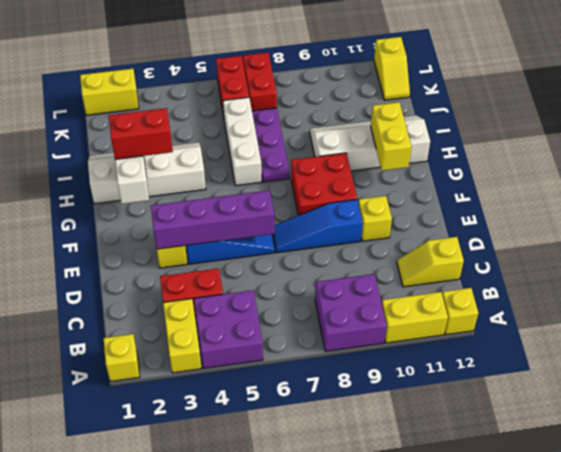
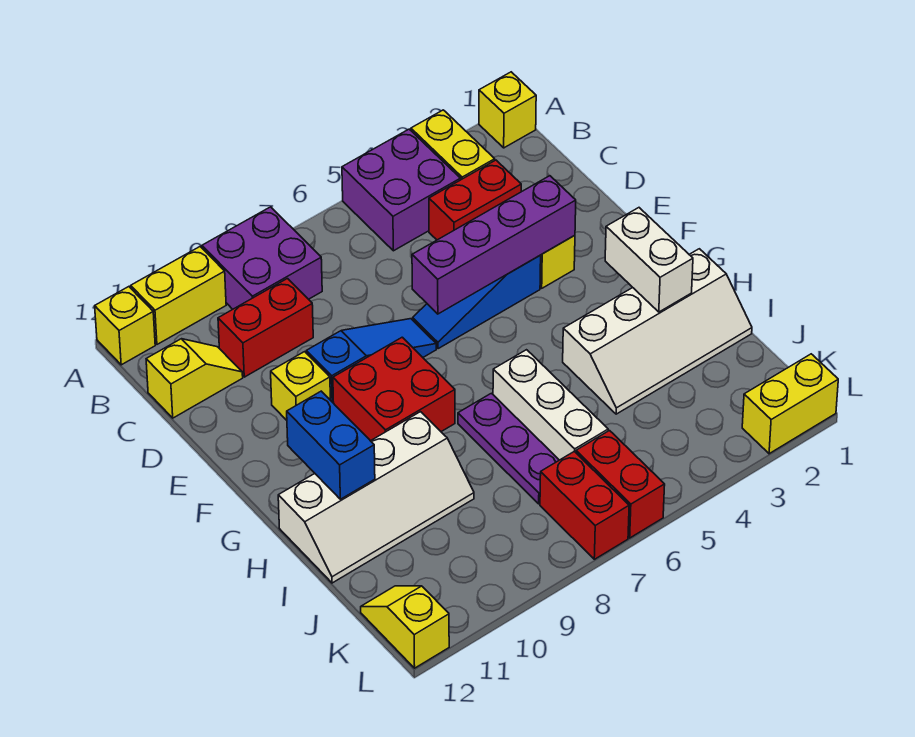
yellow 1x2 brick [371,102,411,171] -> blue 1x2 brick [287,391,375,499]
red 1x2 brick [109,108,173,159] -> red 1x2 brick moved to [218,279,313,377]

